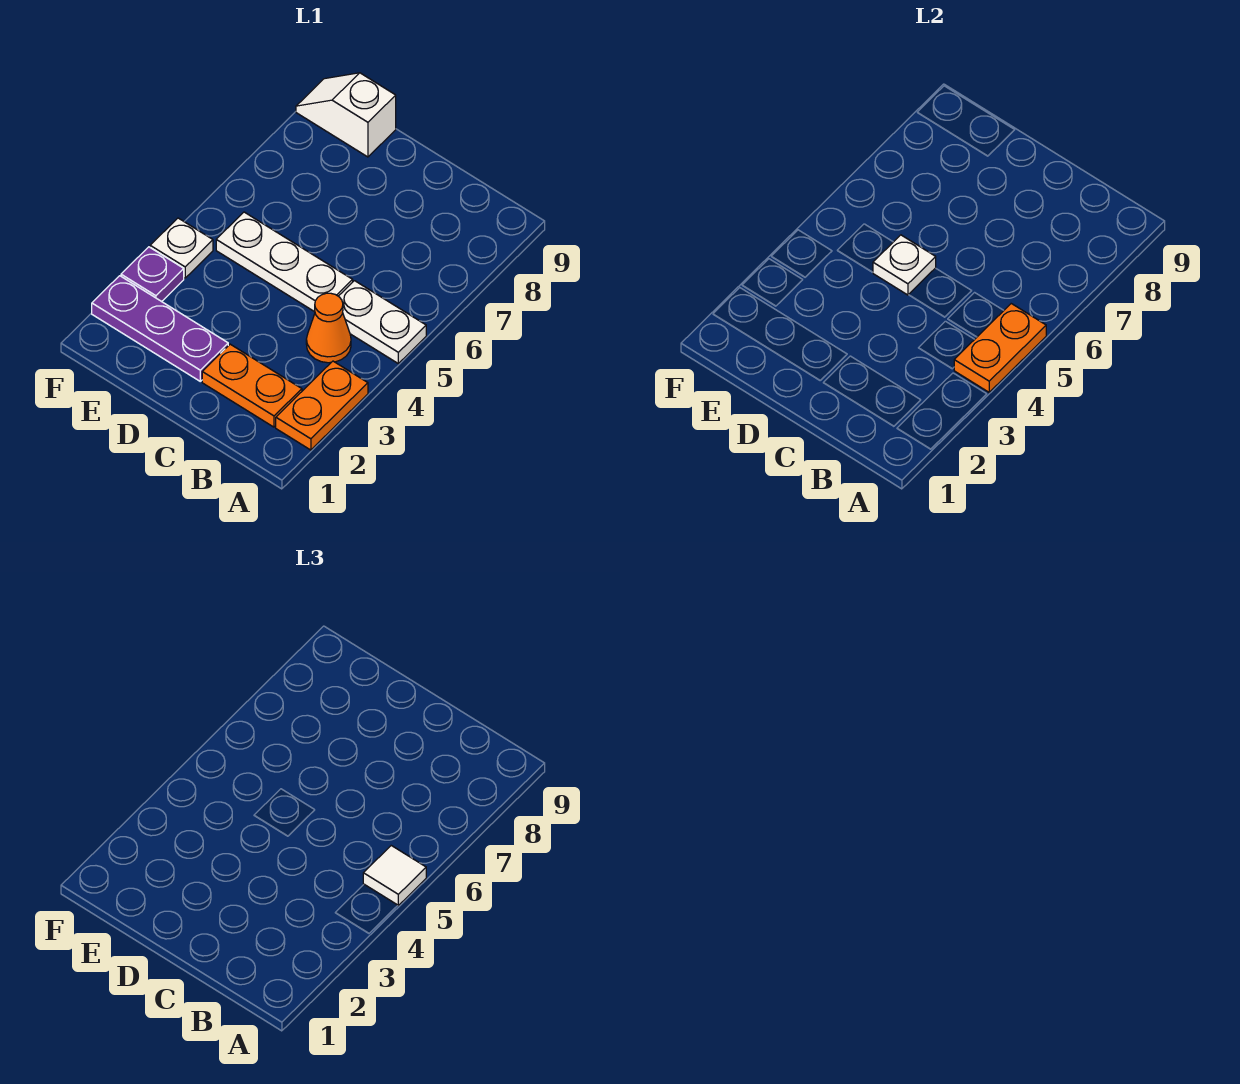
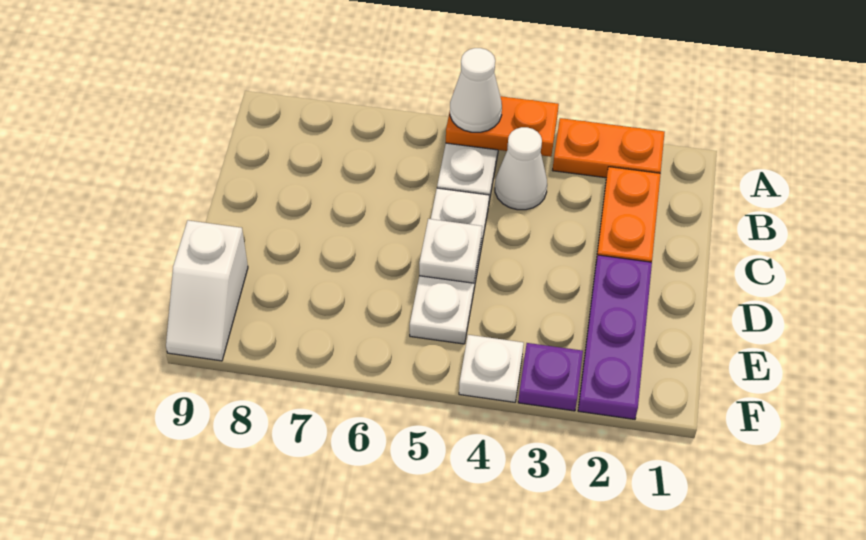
white 1x1 tile [363,846,426,905] -> white 1x1 cone [450,48,502,132]
orange 1x1 cone [306,293,351,363] -> white 1x1 cone [495,127,547,210]

